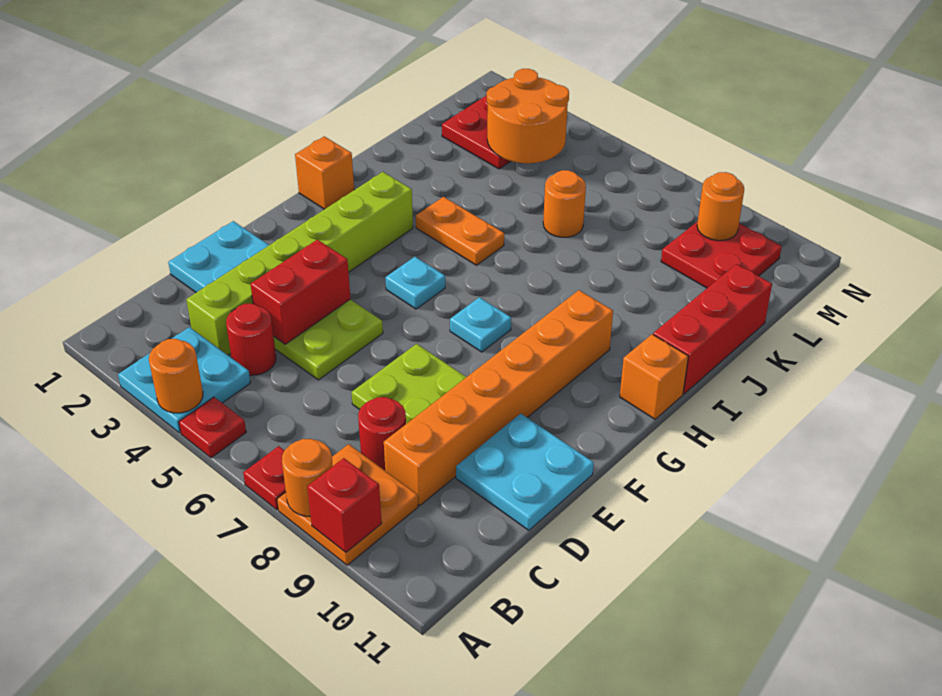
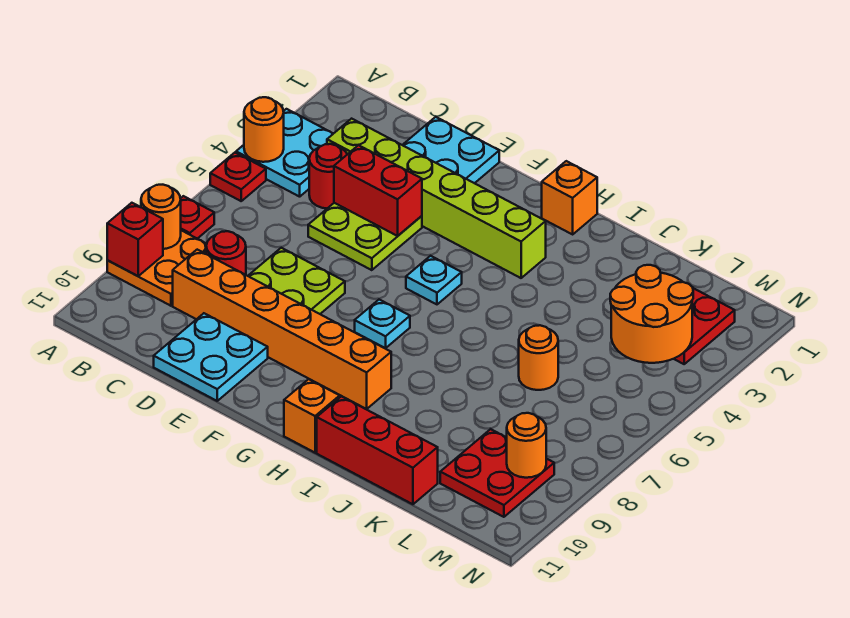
orange 1x2 plate [416,197,504,265] -> none

